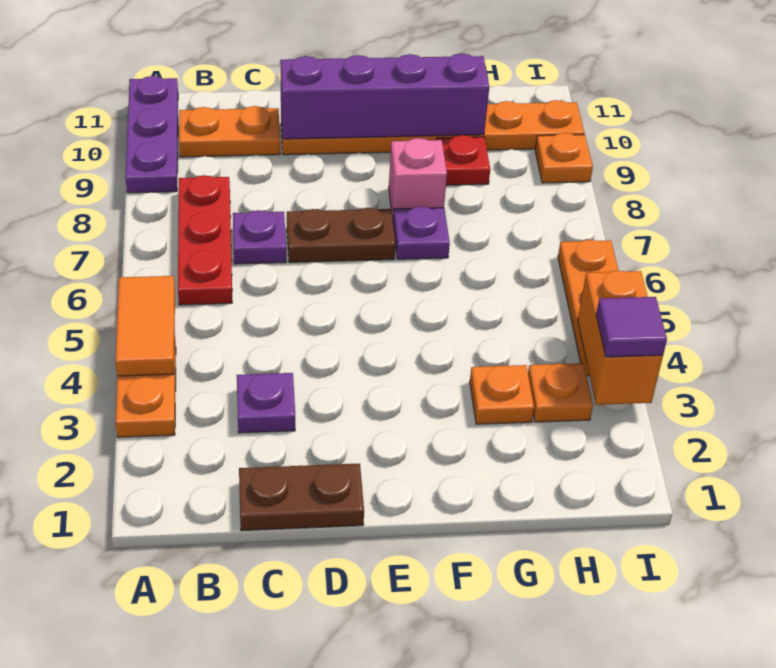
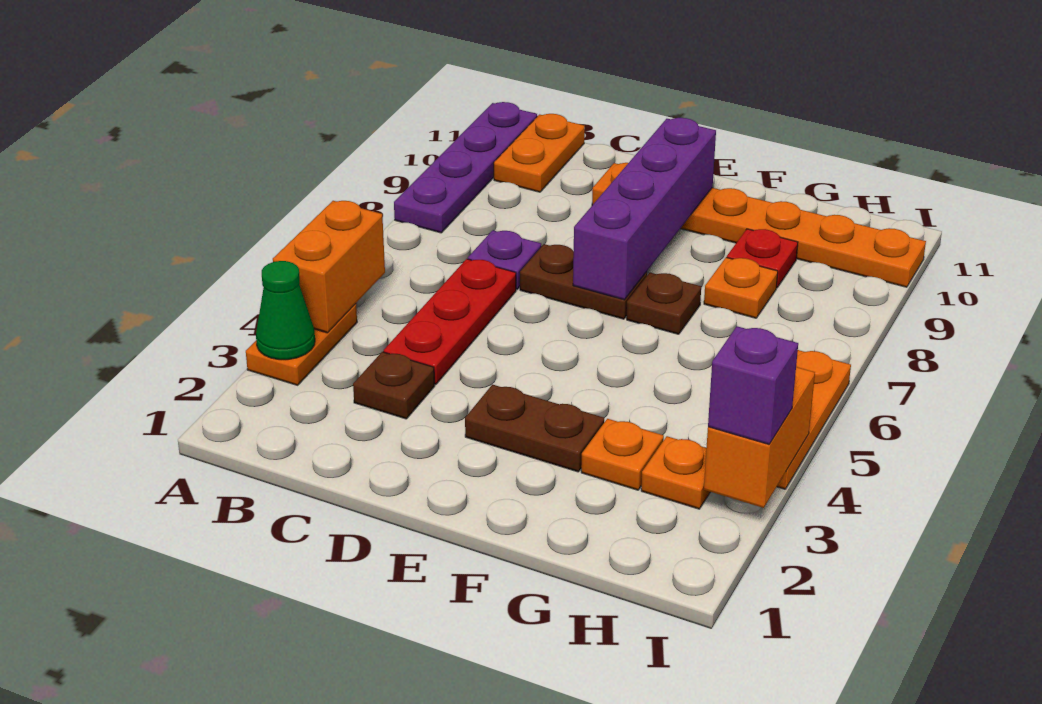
none -> green 1x1 cone [256,261,315,360]
orange 1x2 tile [115,276,175,376] -> orange 1x2 brick [273,201,385,333]
purple 1x3 plate [125,76,178,193] -> purple 1x4 plate [394,102,537,233]
red 1x3 plate [178,175,232,305] -> red 1x3 plate moved to [384,259,516,385]
orange 1x2 plate [179,106,280,157] -> orange 1x2 plate turned to [494,114,585,192]
brown 1x2 plate [239,464,364,531] -> brown 1x2 plate moved to [465,384,604,472]
purple 1x1 plate [237,373,295,433] -> brown 1x1 plate [353,352,435,419]
purple 1x4 brick [280,53,489,139] -> purple 1x4 brick turned to [573,118,716,300]
purple 1x1 plate [393,206,450,259] -> brown 1x1 plate [627,273,701,334]
pink 1x1 brick [389,138,447,219] -> none
purple 1x1 tile [596,297,667,357] -> purple 1x1 brick [708,326,798,444]
orange 1x1 plate [535,133,593,183] -> orange 1x1 plate moved to [704,257,778,318]

